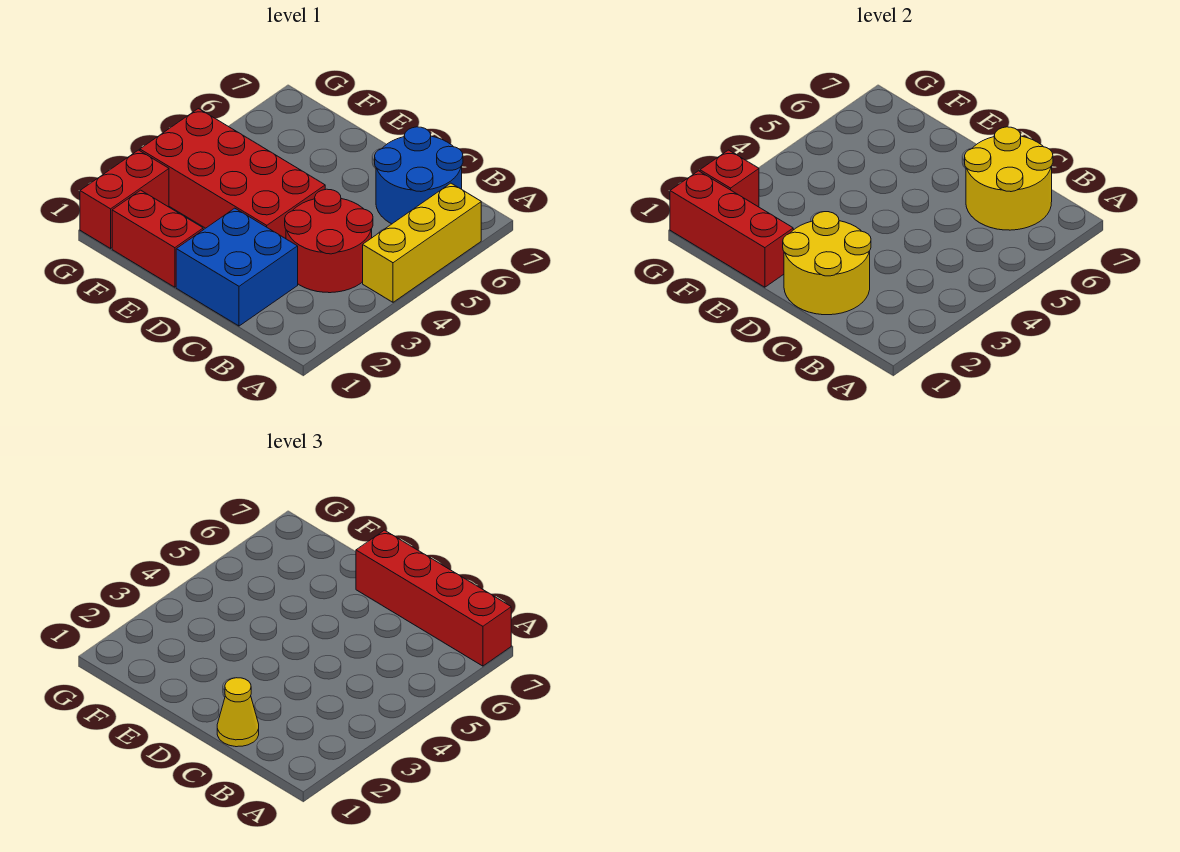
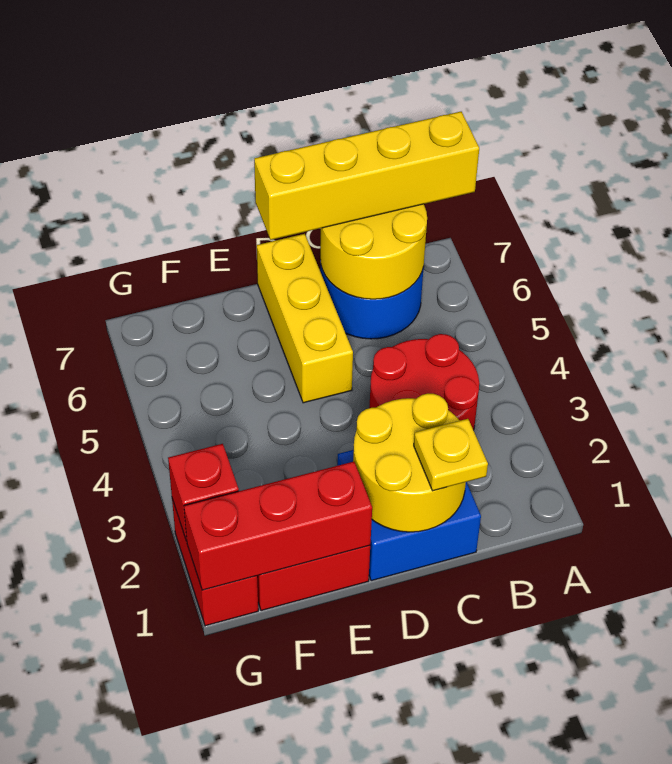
yellow 1x3 brick [363,183,481,302] -> yellow 1x3 brick moved to [257,234,353,403]
red 1x4 brick [356,530,511,666] -> yellow 1x4 brick [254,112,479,240]
yellow 1x1 cone [217,678,259,747] -> yellow 1x1 plate [414,419,488,491]
red 2x4 brick [140,109,325,239] -> none

